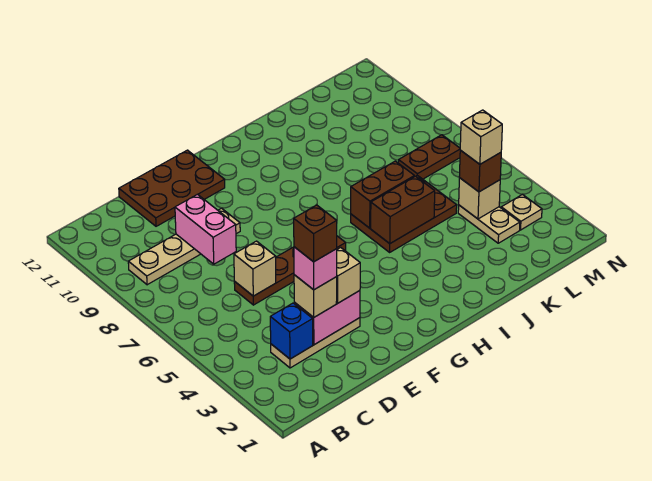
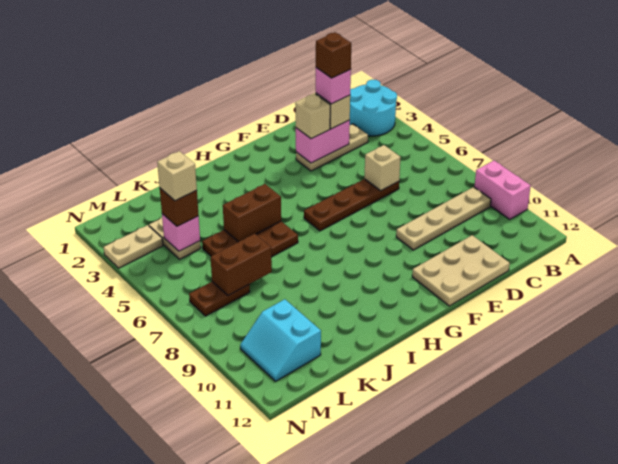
none -> cyan 2x2 round brick [350,80,397,136]
blue 1x1 brick [270,303,313,359] -> none
pink 1x2 brick [175,194,236,264] -> pink 1x2 brick moved to [475,161,531,219]
brown 2x3 plate [119,150,225,226] -> tan 2x3 plate [412,235,510,306]
brown 1x2 brick [351,161,414,228] -> brown 1x2 brick moved to [211,234,272,295]
tan 1x1 brick [459,178,500,219] -> pink 1x1 brick [162,214,200,251]
none -> cyan 2x2 slope [240,299,321,381]
tan 1x1 plate [501,195,542,230] -> tan 1x2 plate [103,225,163,268]

